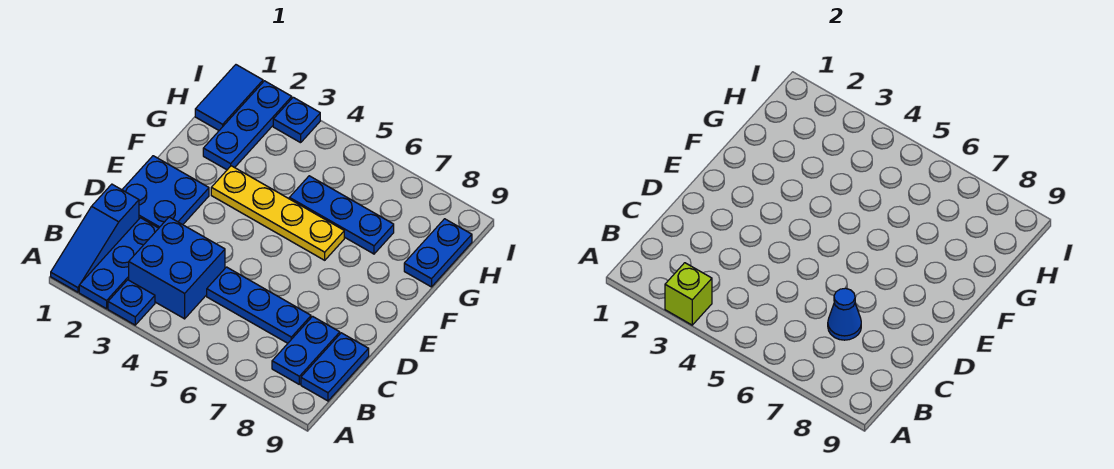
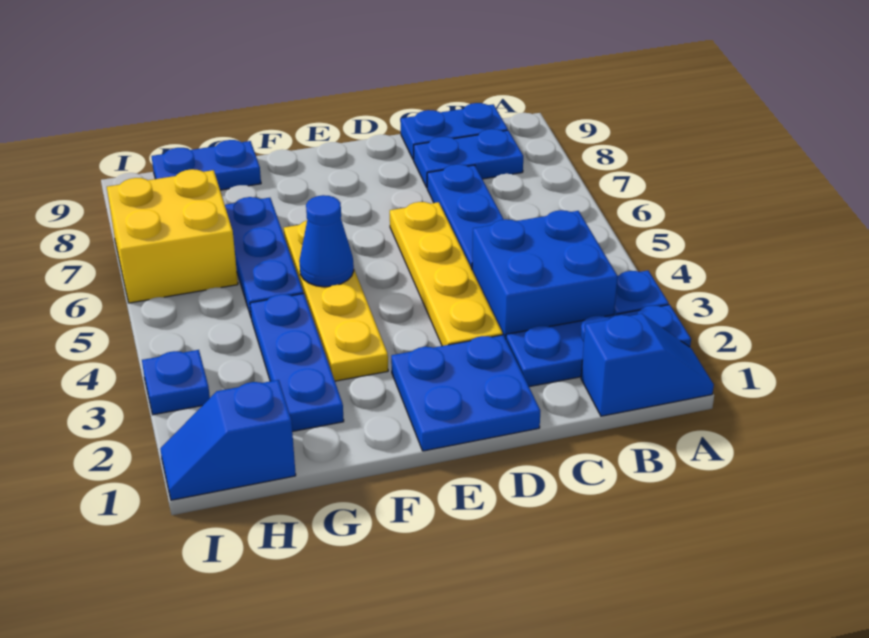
blue 1x3 slope [51,184,139,292] -> blue 1x2 slope [581,314,714,416]
lime 1x1 brick [665,263,712,325] -> none
blue 1x1 cone [828,288,861,340] -> blue 1x1 cone moved to [299,195,354,287]
none -> yellow 1x4 plate [390,202,503,346]
blue 1x3 plate [203,81,292,170] -> blue 1x3 plate turned to [250,294,344,432]
blue 1x2 tile [195,65,263,130] -> blue 1x2 slope [160,380,296,500]
none -> yellow 2x2 brick [107,169,238,303]

